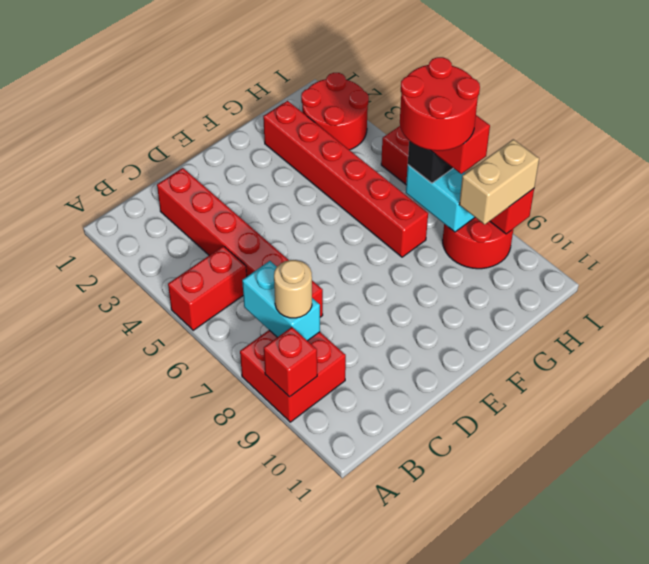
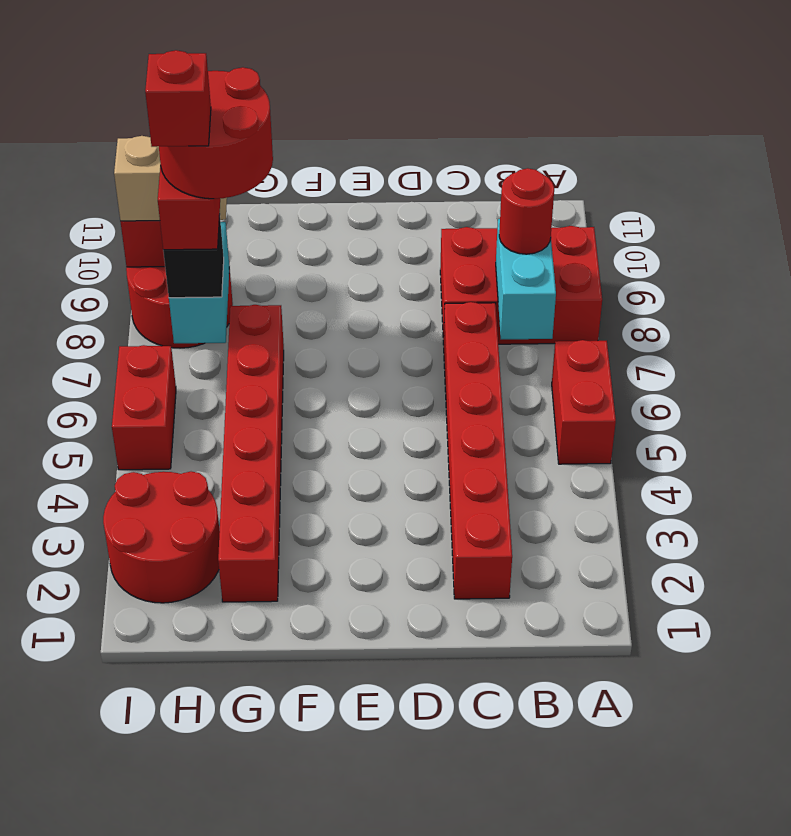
red 1x2 brick [168,246,247,330] -> red 1x2 brick turned to [552,340,616,464]
red 2x2 brick [240,330,346,422] -> red 2x3 brick [440,226,602,344]
red 1x1 brick [264,327,317,397] -> red 1x1 brick moved to [145,50,211,147]
tan 1x1 round brick [274,260,312,318] -> red 1x1 round brick [499,168,554,254]

